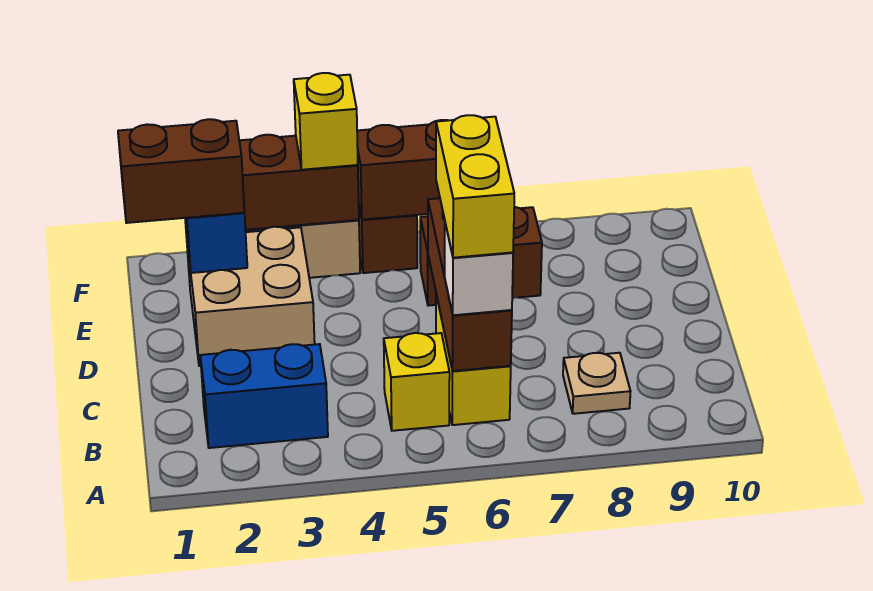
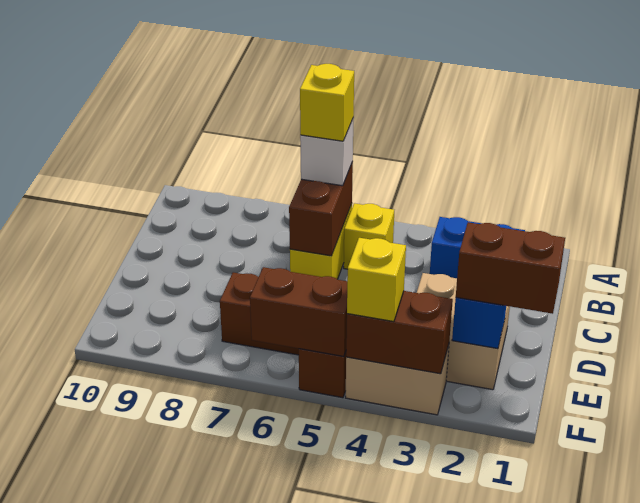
brown 1x3 brick [428,198,512,371] -> brown 1x2 brick [289,162,353,256]
yellow 1x2 brick [436,115,514,258] -> yellow 1x1 brick [300,64,354,141]
tan 1x1 plate [563,353,630,414] -> none

